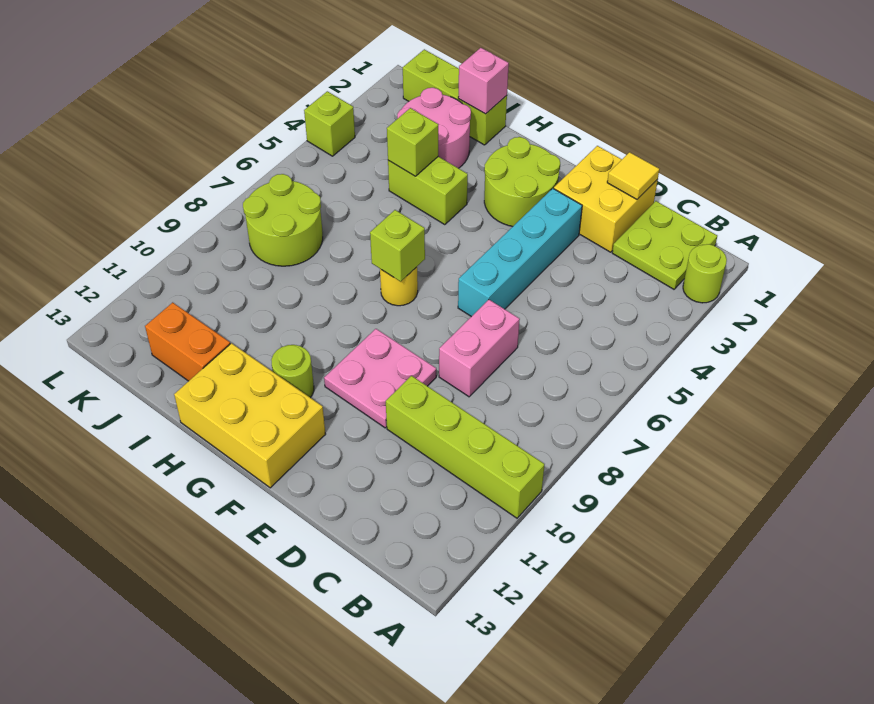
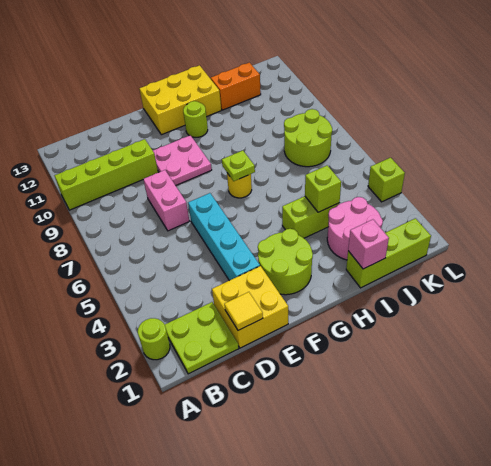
lime 1x1 brick [370,210,425,281] -> lime 1x1 plate [222,150,255,181]

